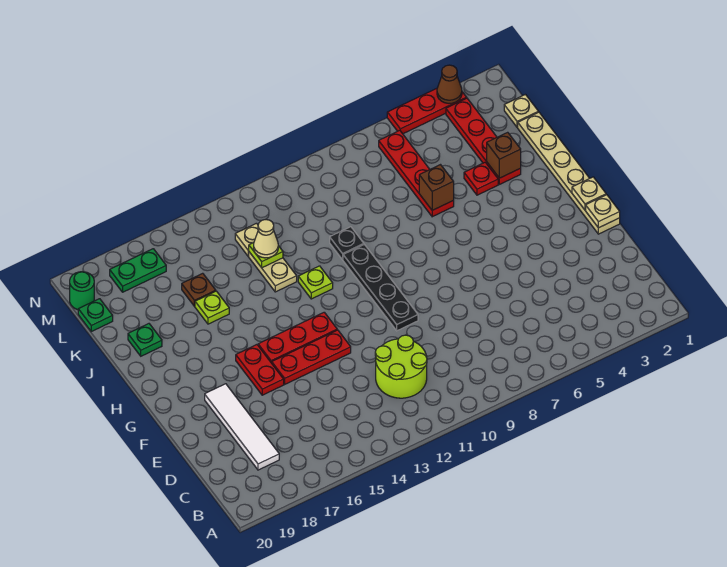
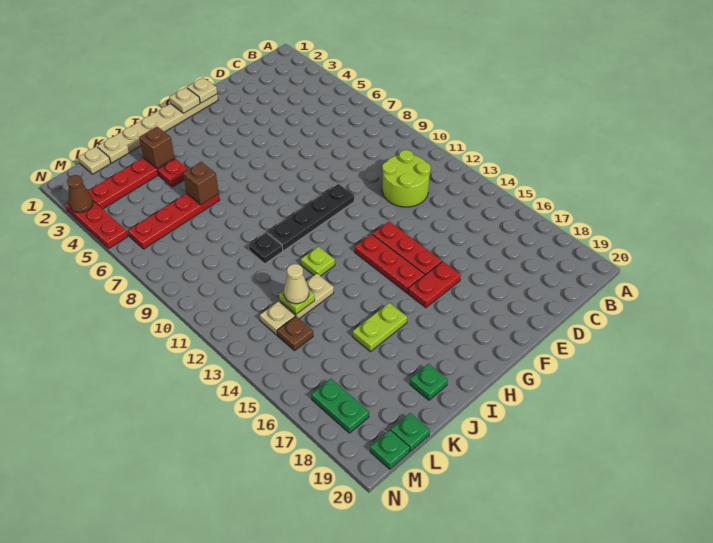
white 1x4 tile [205,384,279,470] -> none
lime 1x1 plate [195,291,229,324] -> lime 1x2 plate [353,303,407,352]
brown 1x1 plate [182,273,216,306] -> brown 1x1 plate moved to [277,316,313,351]
green 1x1 round brick [70,272,94,310] -> green 1x1 plate [370,430,410,469]

